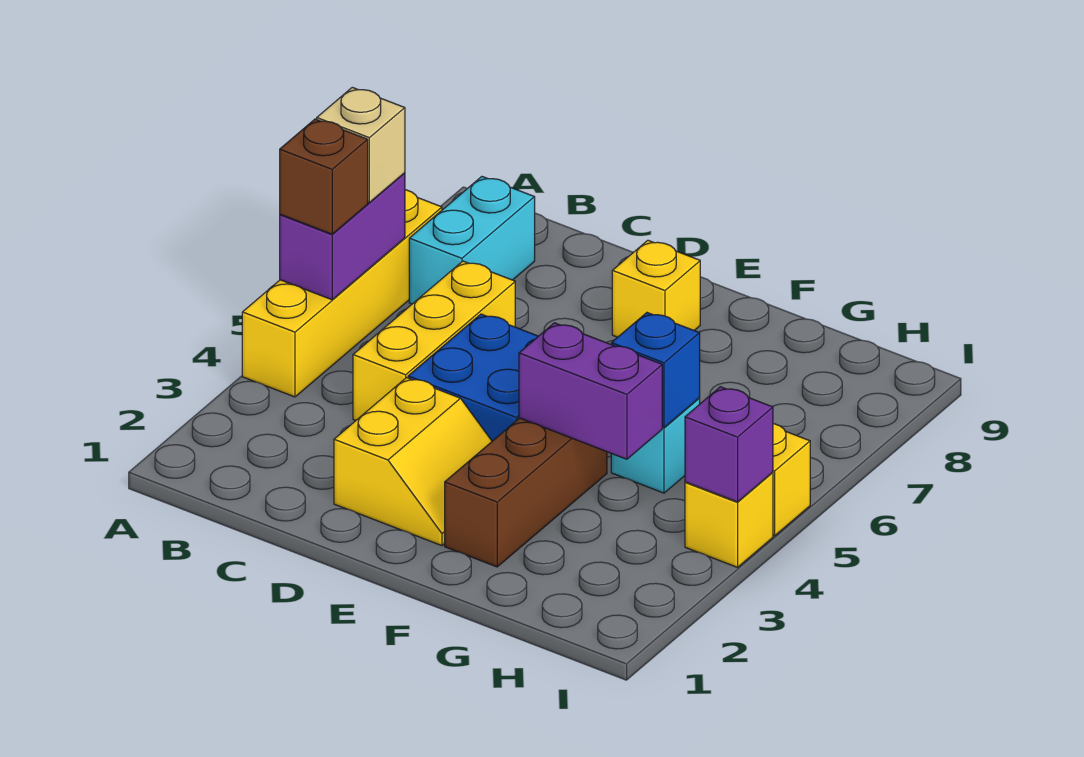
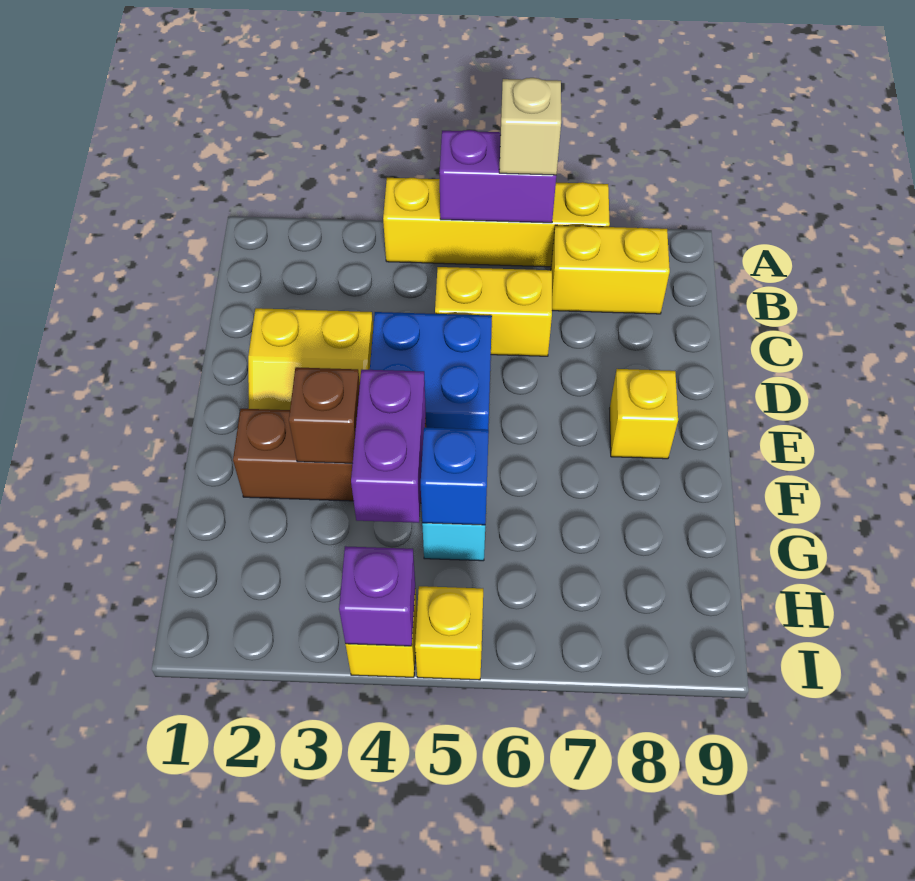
brown 1x1 brick [280,119,368,234] -> brown 1x1 brick moved to [289,367,360,463]
cyan 1x2 brick [409,177,535,304] -> yellow 1x2 brick [551,225,670,314]
yellow 1x3 brick [353,261,515,420] -> yellow 1x2 brick [435,267,552,356]

